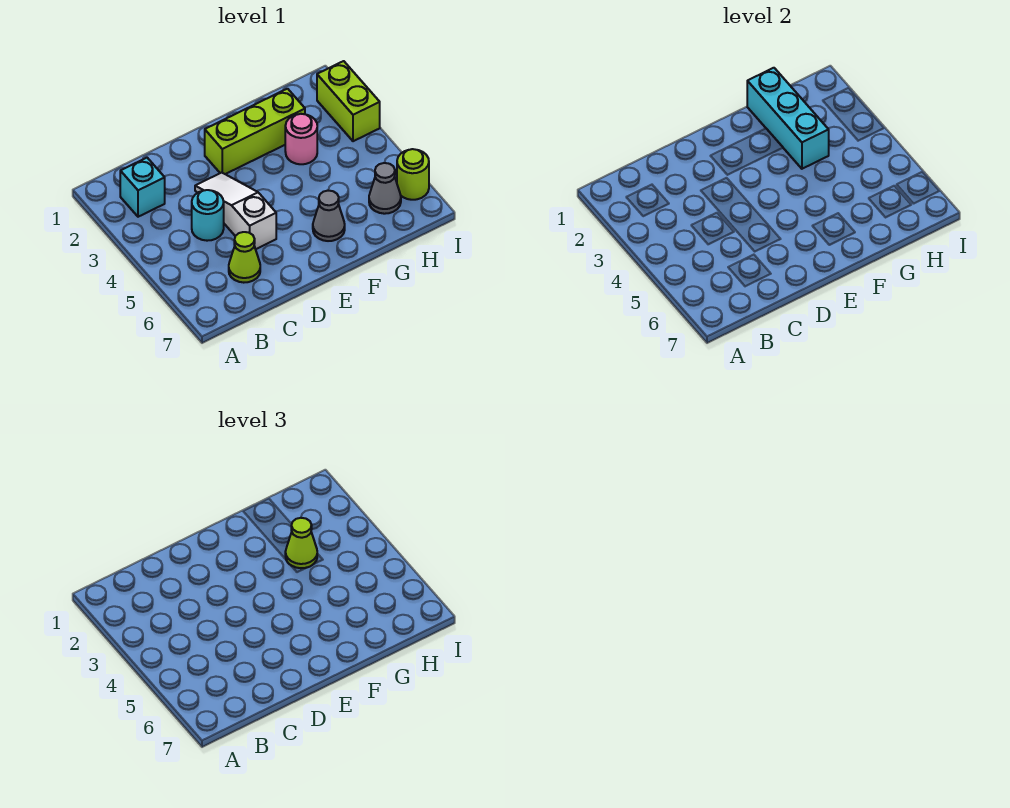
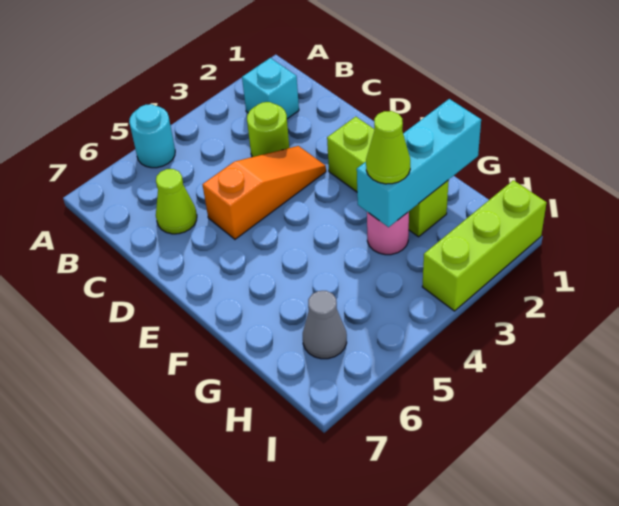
cyan 1x1 round brick [192,190,224,241] -> cyan 1x1 round brick moved to [129,104,175,168]
white 1x3 slope [195,173,276,249] -> orange 1x3 slope [202,146,326,239]
grey 1x1 cone [313,191,345,241] -> none
lime 1x2 brick [317,61,380,141] -> lime 1x3 brick [422,180,547,311]
lime 1x1 round brick [397,149,429,200] -> lime 1x1 round brick moved to [247,102,289,157]

